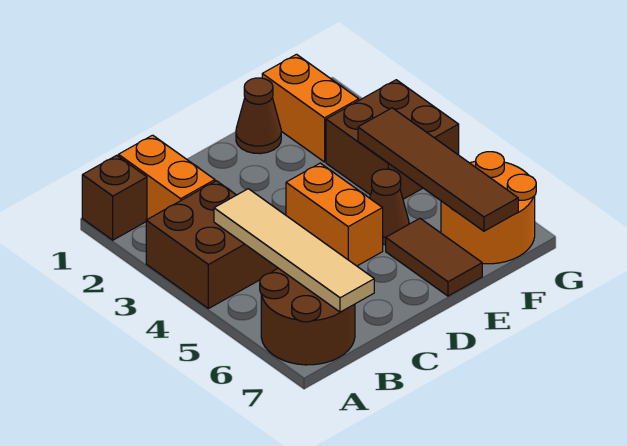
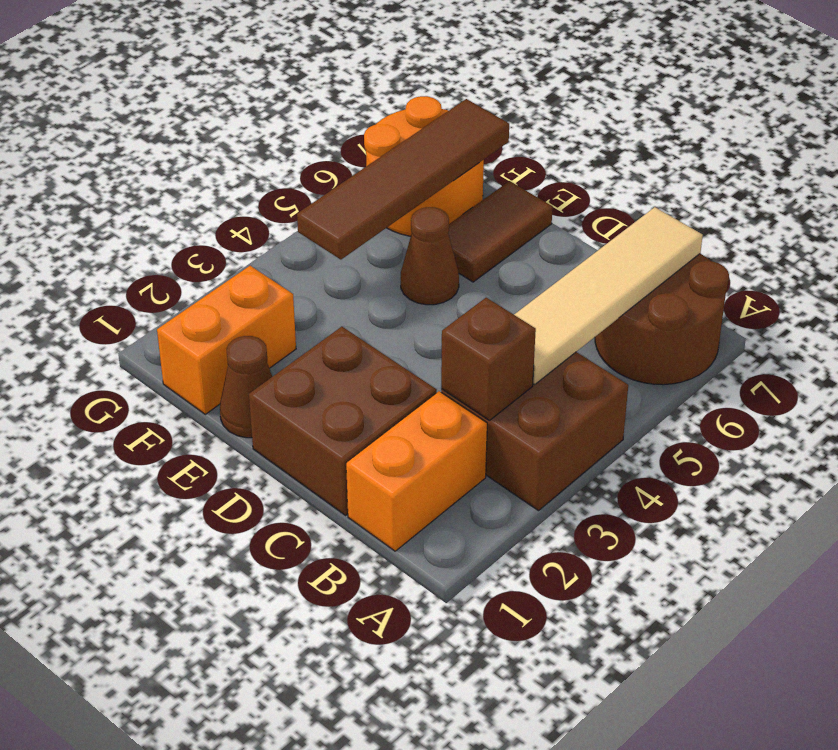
brown 1x1 brick [82,155,147,240] -> brown 1x1 brick moved to [441,298,536,420]
orange 1x2 brick [286,163,383,266] -> none
brown 2x2 brick [326,80,459,199] -> brown 2x2 brick moved to [249,327,437,515]

